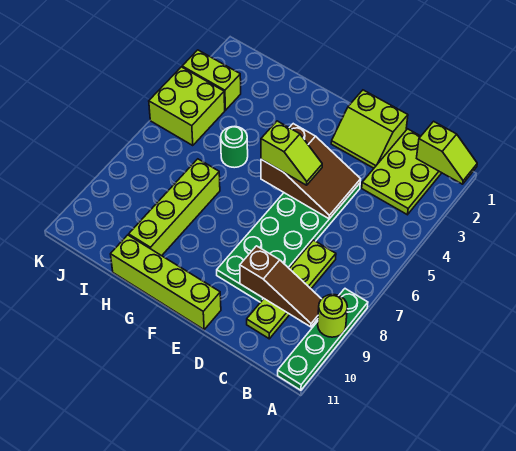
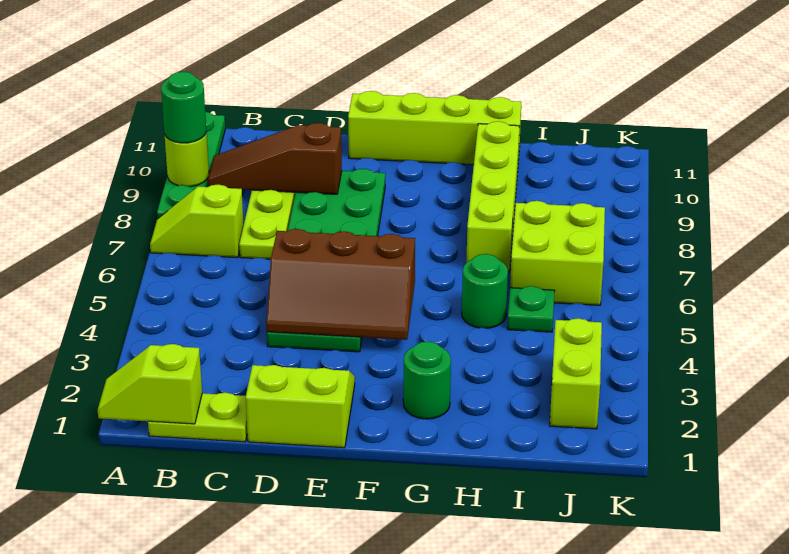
none -> green 1x1 round brick [161,72,206,143]
lime 2x3 plate [362,129,441,215] -> lime 1x2 plate [148,393,247,442]
brown 2x3 slope [261,124,361,219] -> brown 2x3 slope turned to [266,229,415,340]
lime 1x2 slope [261,121,322,185] -> lime 1x2 slope moved to [150,184,244,258]
none -> green 1x1 round brick [403,341,451,419]
none -> green 1x1 plate [507,286,555,332]
lime 1x2 brick [182,50,241,110] -> lime 1x2 brick turned to [550,318,602,429]
lime 2x2 brick [149,67,225,146] -> lime 2x2 brick moved to [510,201,605,305]

